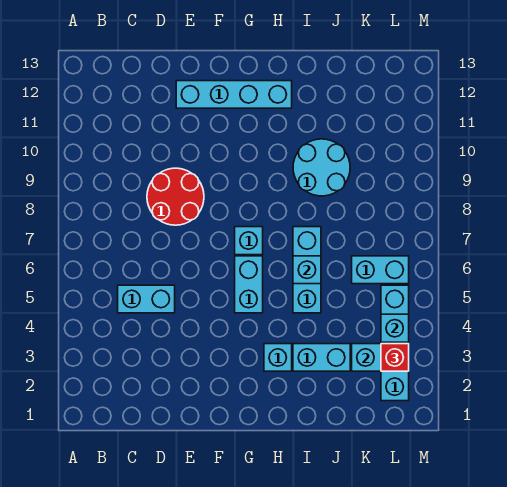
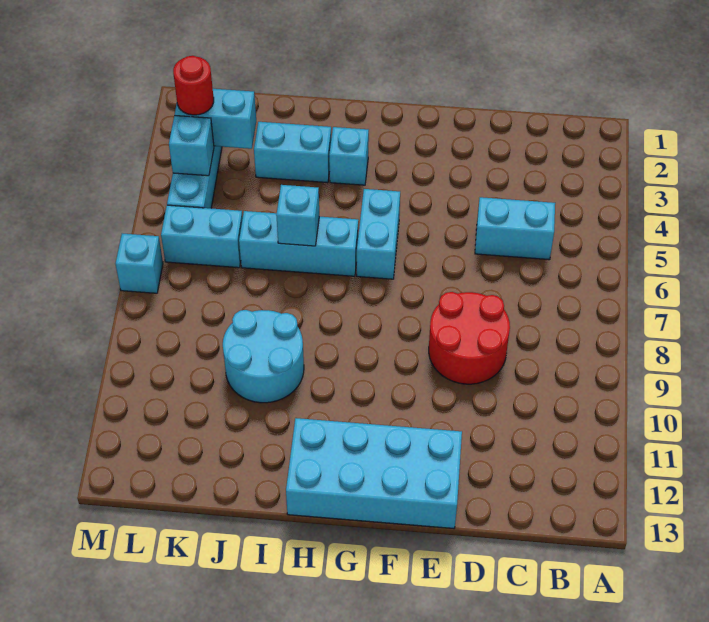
cyan 1x4 brick [176,81,292,108] -> cyan 2x4 brick [286,418,462,528]
cyan 1x1 brick [235,227,263,255] -> cyan 1x1 brick moved to [116,233,163,293]
cyan 1x3 brick [293,227,321,313] -> cyan 1x3 brick turned to [239,211,358,276]
red 1x1 brick [381,344,409,371] -> red 1x1 round brick [173,56,214,115]

